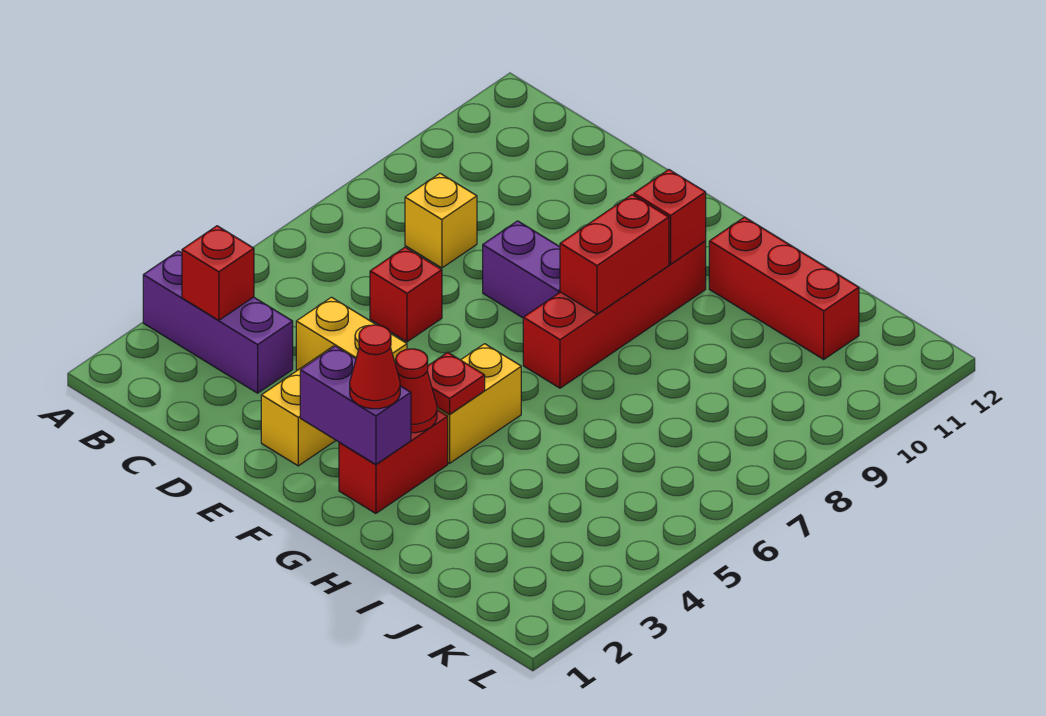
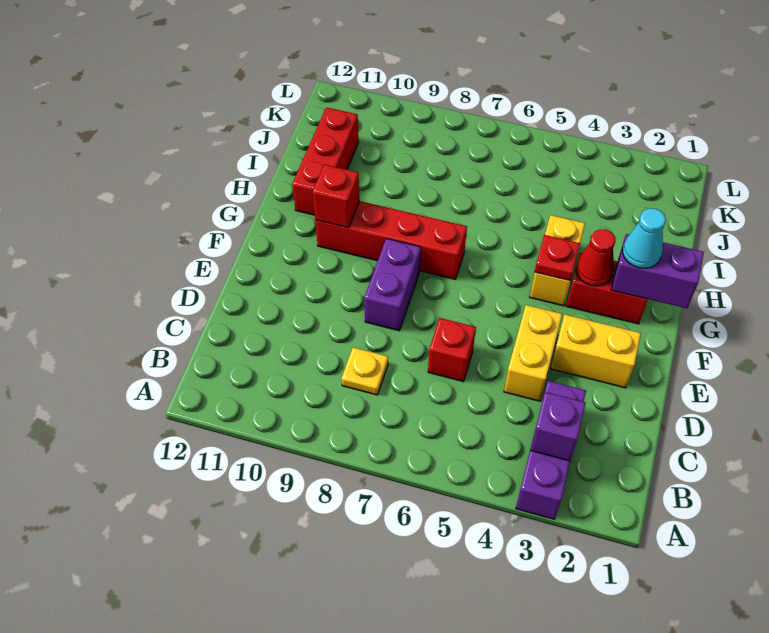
red 1x1 brick [182,226,254,320] -> purple 1x1 brick [530,392,586,461]
yellow 1x1 brick [405,173,477,268] -> yellow 1x1 plate [341,347,388,395]
purple 1x2 brick [300,346,411,464] -> purple 1x2 brick turned to [611,234,704,308]
red 1x1 cone [350,325,400,409] -> cyan 1x1 cone [623,208,666,268]
yellow 1x2 brick [437,344,521,463] -> yellow 1x2 brick turned to [530,215,585,306]
red 1x2 brick [560,195,669,314] -> none

